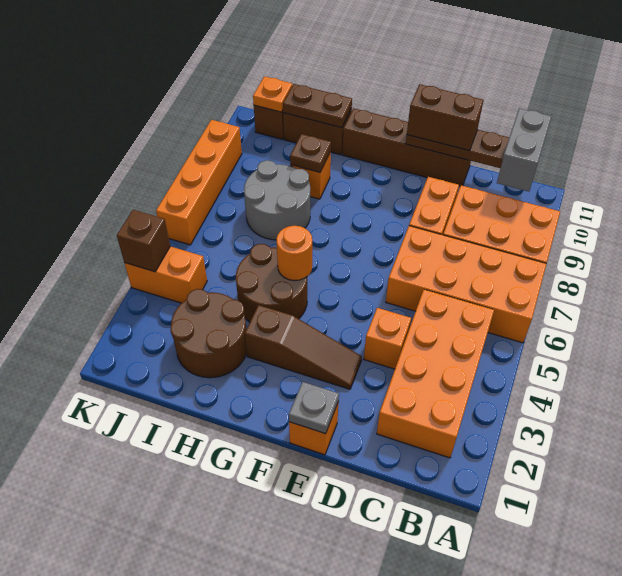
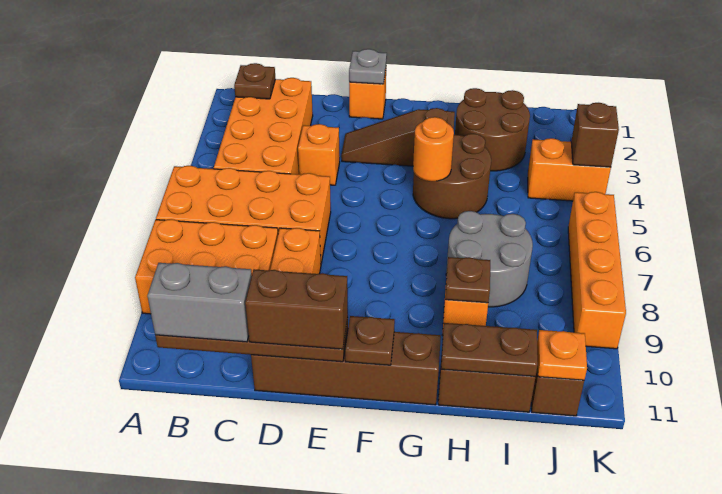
none -> brown 1x1 plate [234,63,276,99]
grey 1x2 brick [497,108,552,192] -> grey 1x2 brick turned to [148,263,252,342]
none -> brown 1x1 plate [345,316,395,365]

